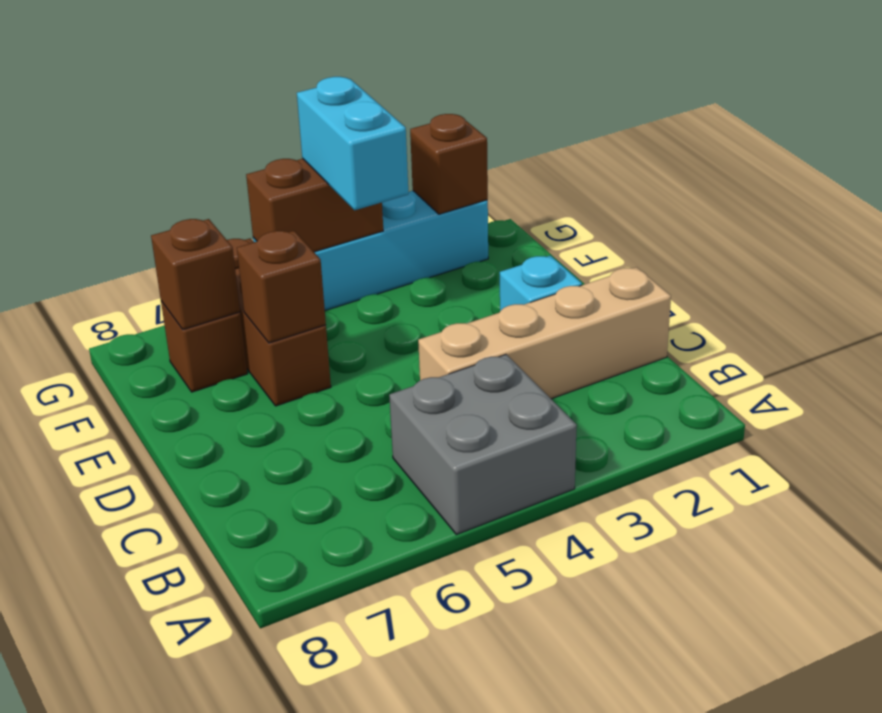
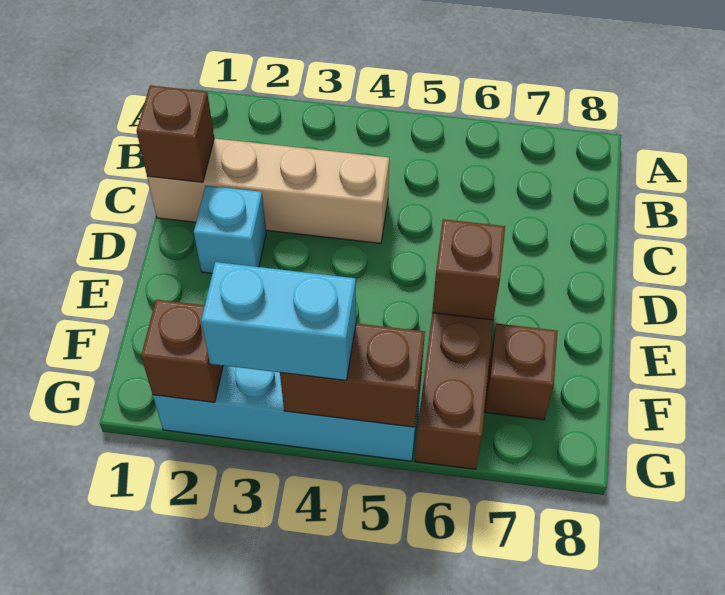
grey 2x2 brick [389,354,577,535] -> none
cyan 1x2 brick [297,77,409,210] -> cyan 1x2 brick turned to [201,262,356,380]
brown 1x1 brick [151,219,240,330] -> brown 1x1 brick moved to [137,86,214,182]

